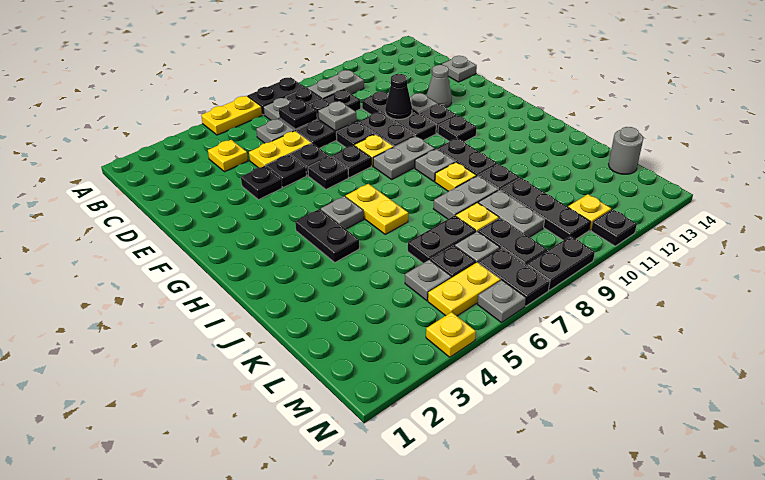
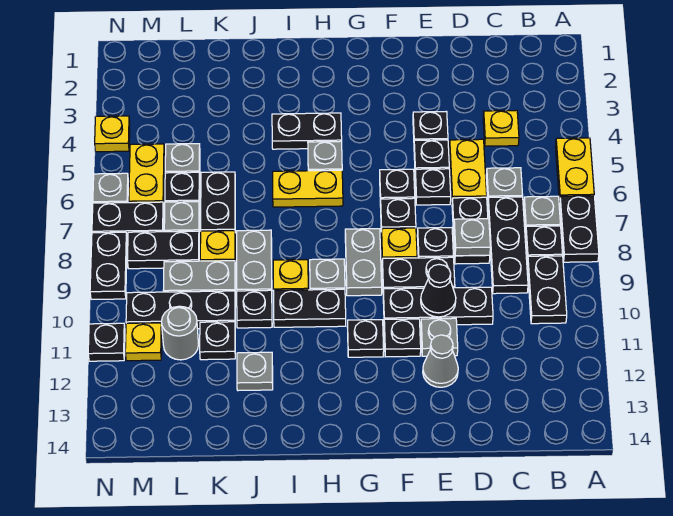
grey 1x2 plate [307,70,364,99] -> black 1x2 plate [527,256,567,324]
black 1x1 plate [279,99,317,129] -> black 1x1 plate moved to [200,322,235,360]
grey 1x1 plate [442,56,477,82] -> grey 1x1 plate moved to [237,352,273,391]
grey 1x1 round brick [609,127,643,174] -> grey 1x1 round brick moved to [161,306,199,360]

